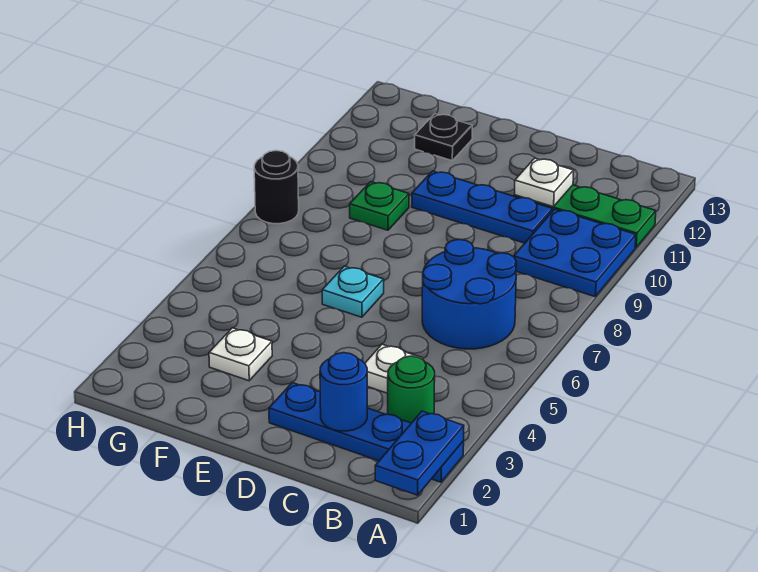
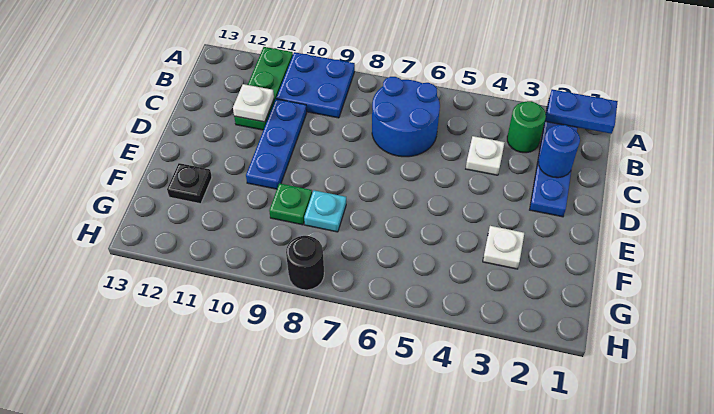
cyan 1x1 plate [322,266,384,317] -> cyan 1x1 plate moved to [304,190,346,232]

